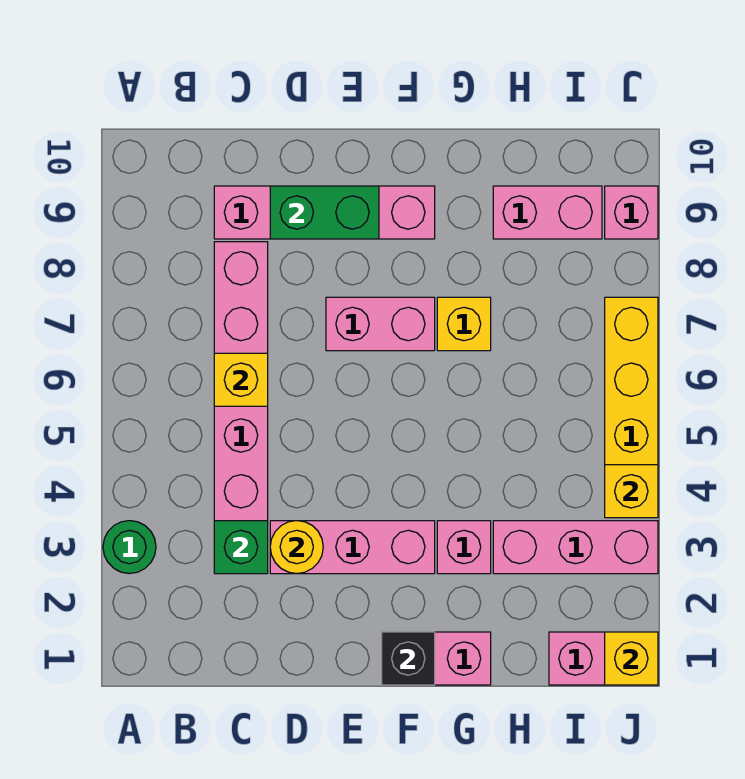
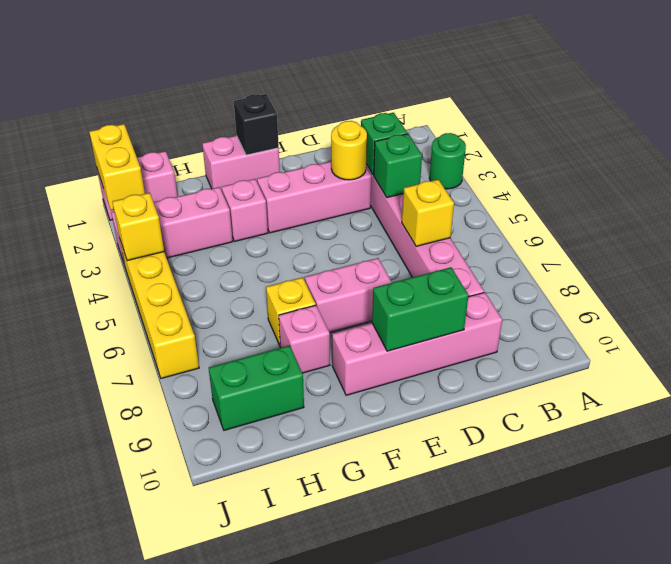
none -> green 1x1 brick [374,134,422,198]
pink 1x2 brick [493,186,602,239] -> green 1x2 brick [209,345,304,430]
yellow 1x1 brick [605,632,658,685] -> yellow 1x2 brick [89,124,145,210]
pink 1x1 brick [605,186,658,239] -> pink 1x1 brick moved to [279,305,330,373]

